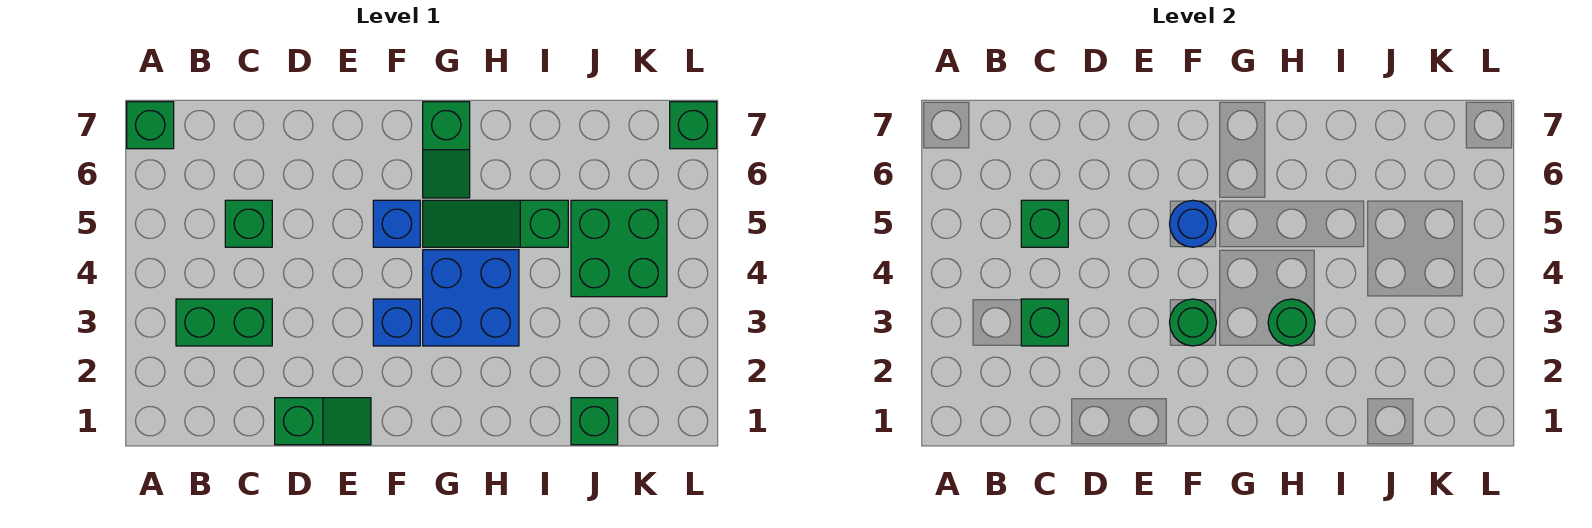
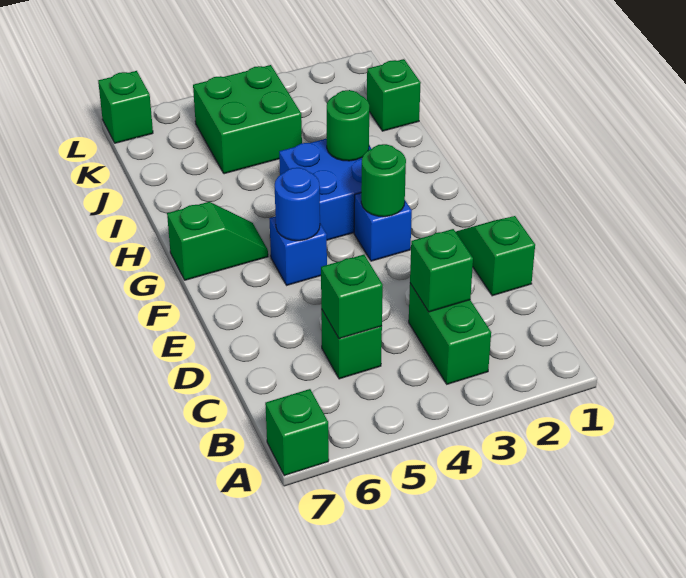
green 1x3 slope [423,200,568,247] -> none

